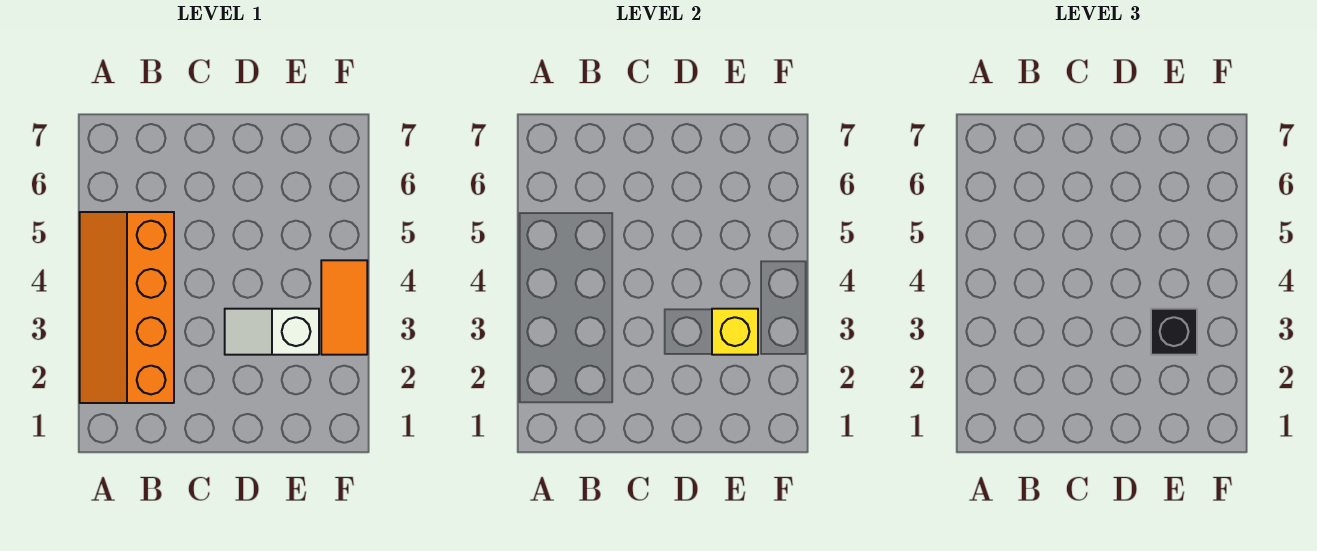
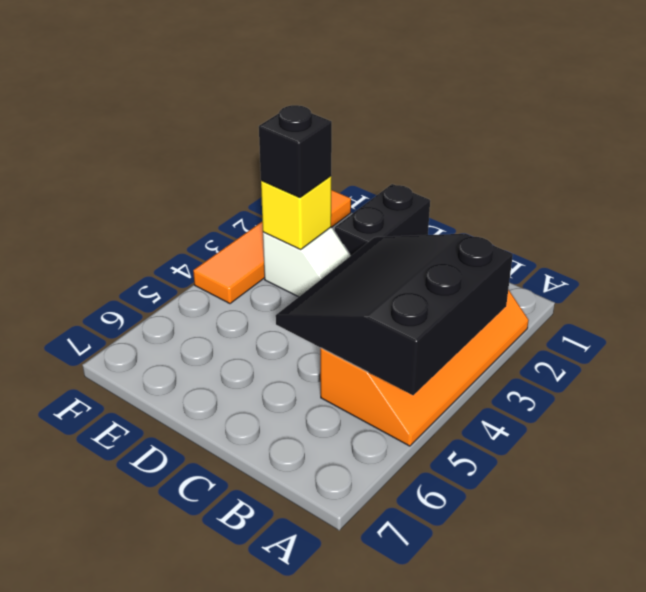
none -> black 3x3 slope [276,234,513,395]
none -> black 1x2 brick [335,184,430,255]
orange 1x2 tile [321,260,367,355] -> orange 1x4 tile [193,190,351,304]

